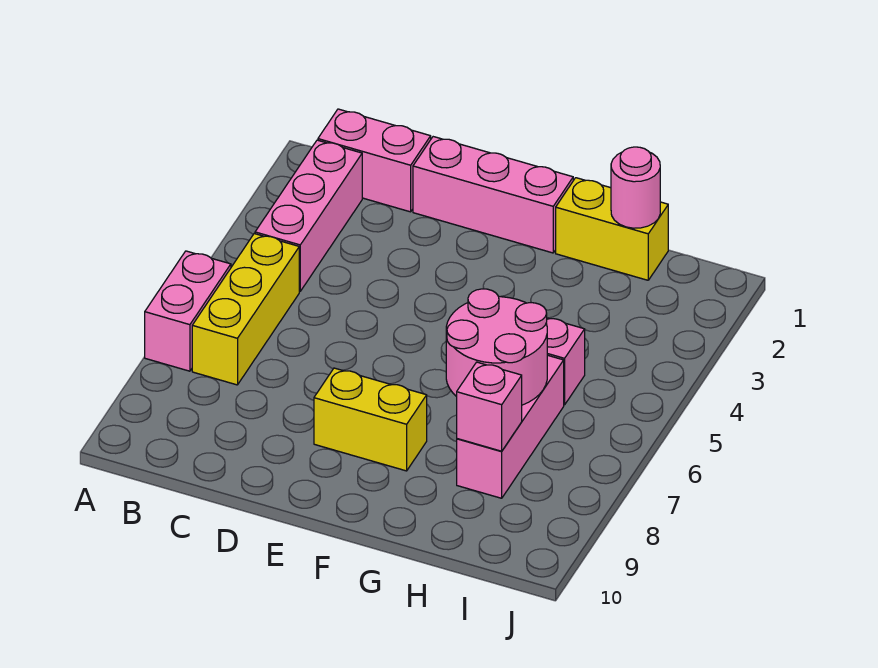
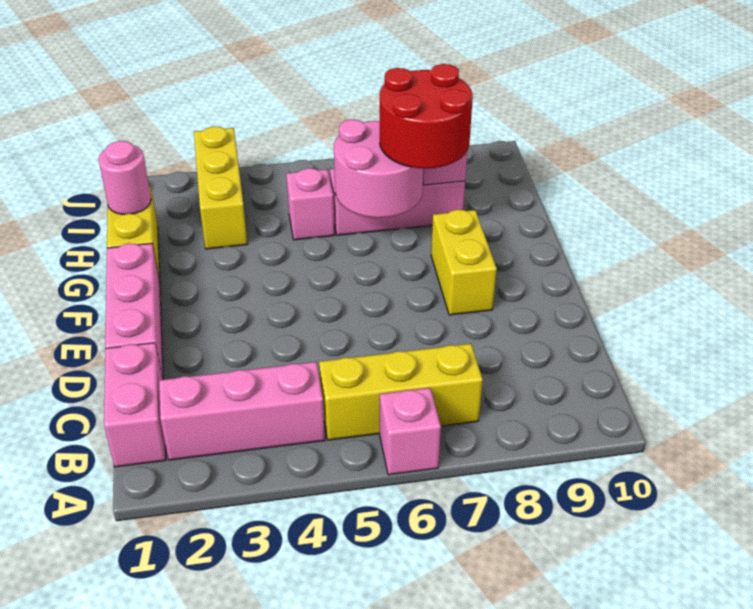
pink 1x2 brick [145,251,231,371] -> pink 1x1 brick [380,388,441,475]
none -> red 2x2 round brick [380,64,473,169]
none -> yellow 1x3 brick [194,126,247,249]

